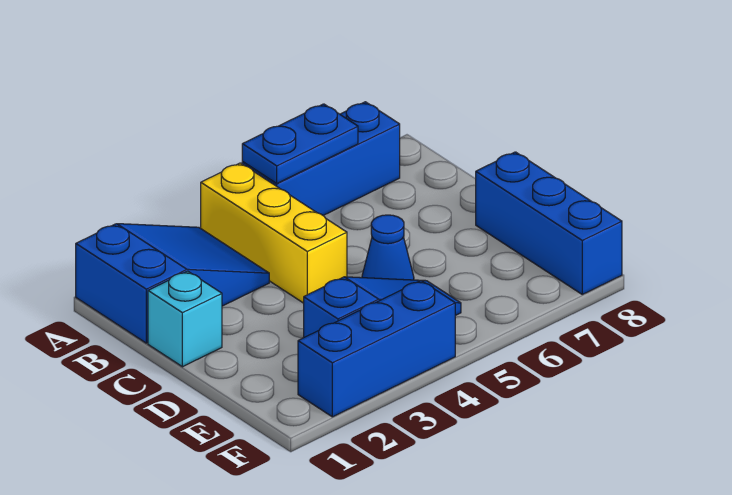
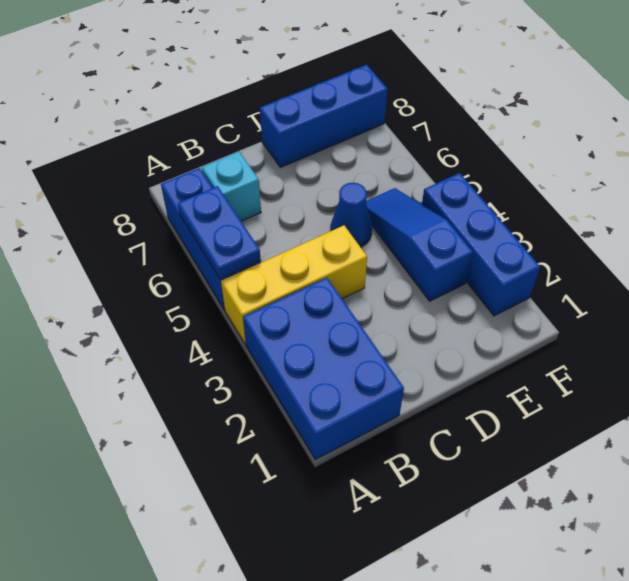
blue 2x3 slope [76,224,269,343] -> blue 2x3 brick [243,278,404,460]
cyan 1x1 brick [148,271,222,367] -> cyan 1x1 brick moved to [202,152,261,221]

